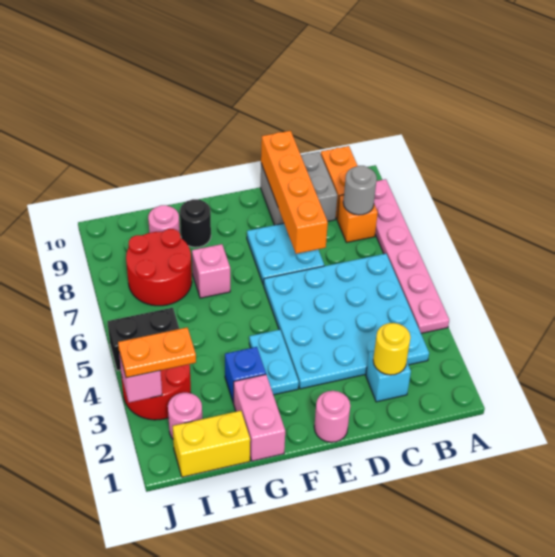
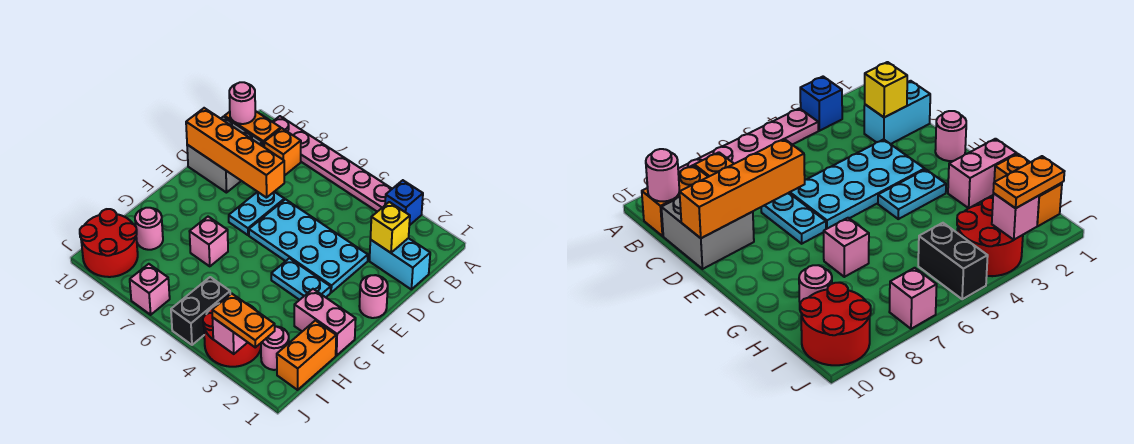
cyan 4x4 plate [264,254,429,389] -> cyan 2x4 plate [249,199,368,292]
grey 1x1 round brick [343,166,377,215] -> none
none -> pink 1x1 round brick [229,82,255,124]
cyan 1x1 brick [366,351,411,402] -> cyan 1x2 brick [370,238,430,289]
yellow 1x1 round brick [373,323,411,375] -> yellow 1x1 brick [370,202,410,253]
cyan 2x2 plate [247,223,324,285] -> cyan 1x2 plate [229,192,284,235]
blue 1x1 brick [225,347,266,403] -> blue 1x1 brick moved to [385,180,423,226]
black 1x1 round brick [180,199,211,247] -> none
yellow 1x2 brick [173,411,250,477] -> orange 1x2 brick [277,320,336,390]
red 2x2 round brick [126,229,192,306] -> red 2x2 round brick moved to [80,209,138,277]
orange 1x2 plate [118,328,196,378] -> orange 1x2 plate turned to [212,294,275,347]
none -> pink 1x1 brick [130,264,170,315]

